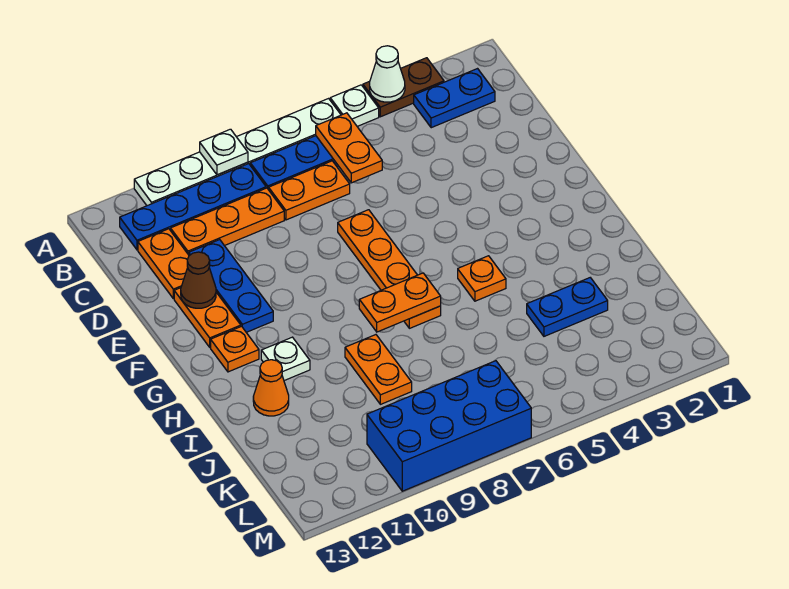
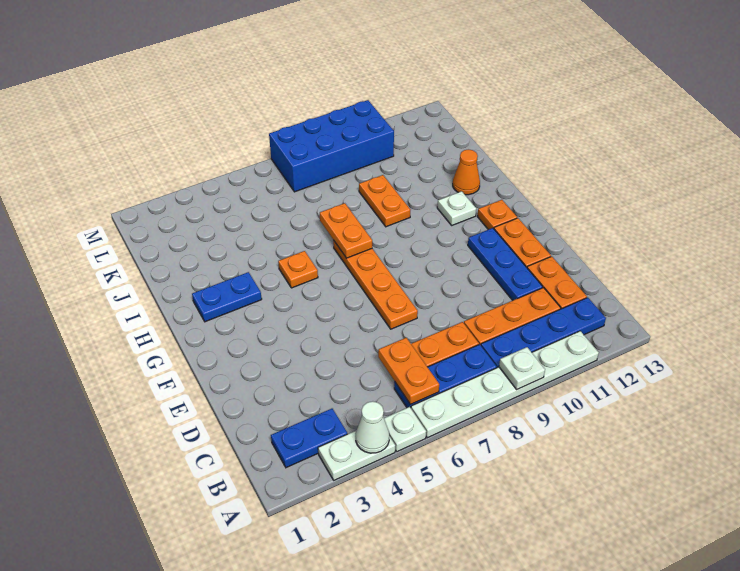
brown 1x2 plate [363,58,444,117] -> white 1x2 plate [318,431,395,480]
brown 1x1 cone [181,252,216,308] -> none
orange 1x2 plate [359,273,441,332] -> orange 1x2 plate turned to [320,203,372,258]
blue 1x2 plate [527,278,608,336] -> blue 1x2 plate moved to [192,272,262,322]

